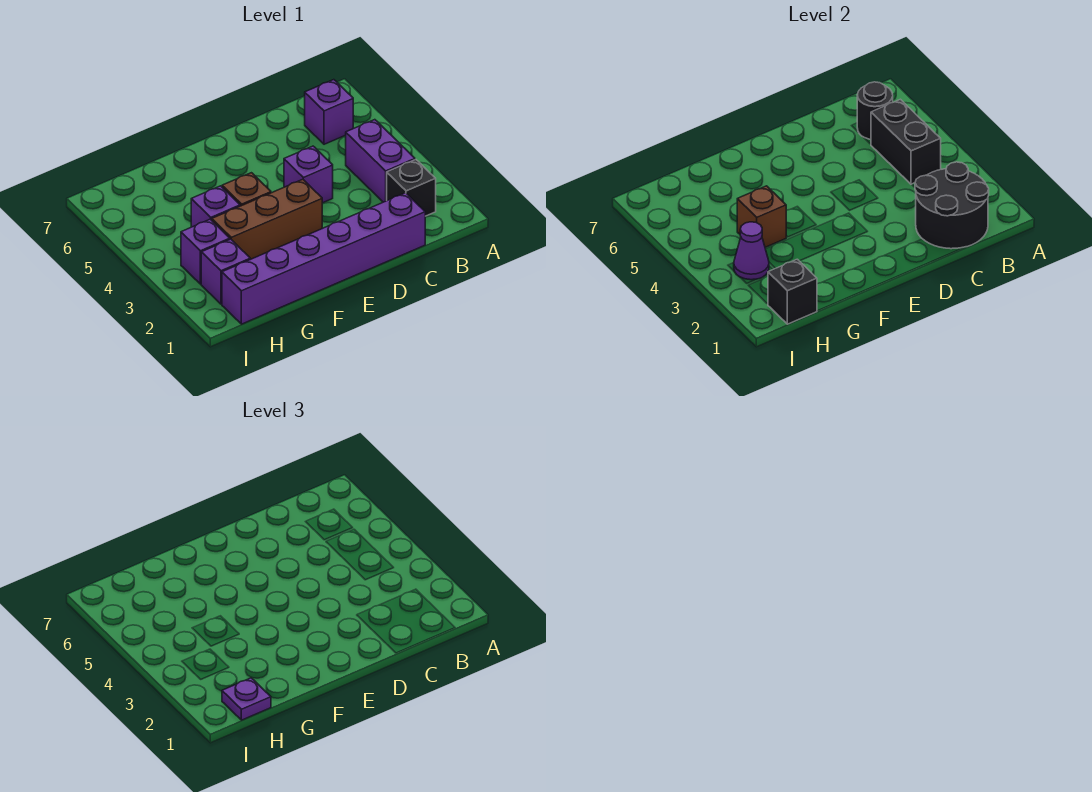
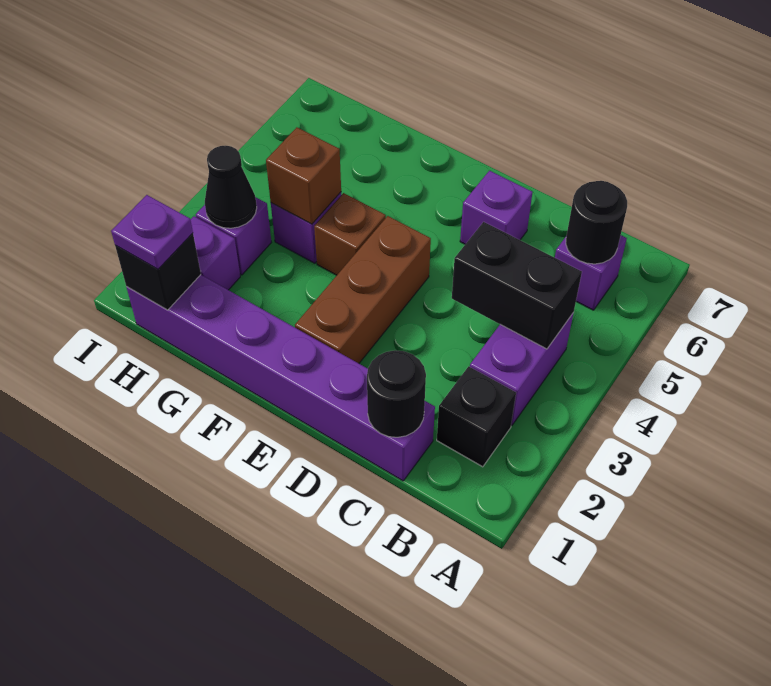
black 2x2 round brick [915,162,989,249] -> black 1x1 round brick [367,350,426,437]
black 1x2 brick [871,99,941,184] -> black 1x2 brick turned to [452,222,582,349]
purple 1x1 brick [284,146,333,203] -> purple 1x1 brick moved to [460,171,533,244]
brown 1x3 brick [212,179,322,259] -> brown 1x3 brick turned to [295,216,431,363]
purple 1x1 cone [734,222,769,280] -> black 1x1 cone [205,146,257,228]

